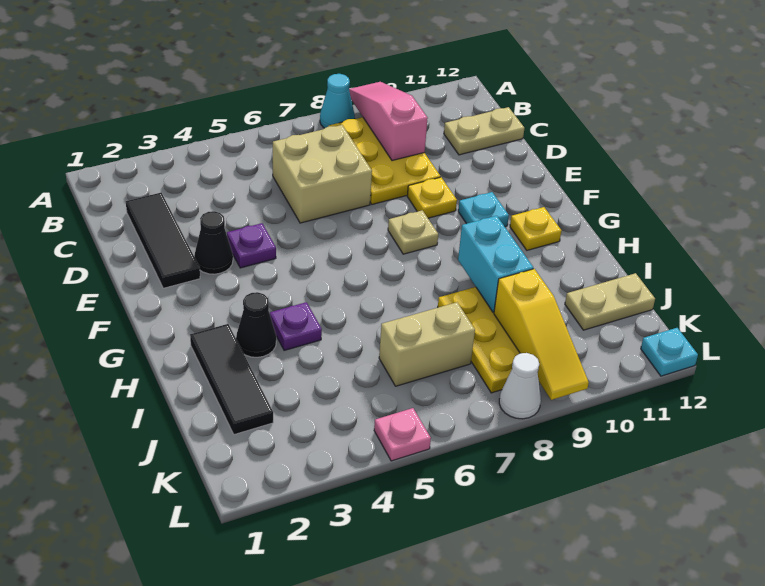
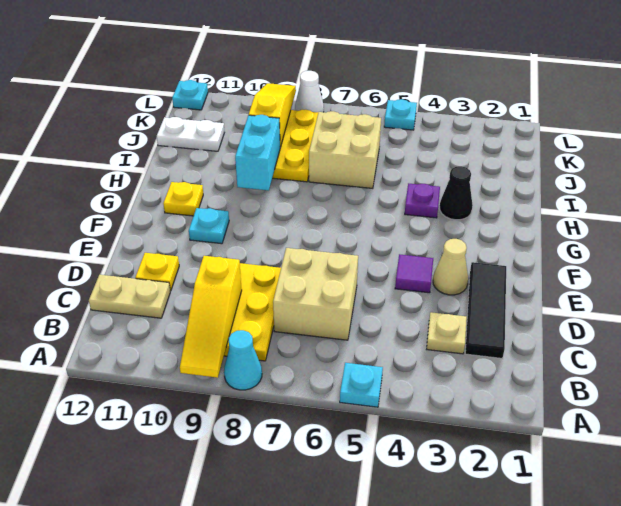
none -> cyan 1x1 plate [340,363,383,407]
pink 1x3 slope [349,82,428,161] -> yellow 1x3 slope [180,256,242,378]
black 1x1 cone [194,211,233,274] -> tan 1x1 cone [433,239,468,295]
purple 1x1 plate [227,223,276,268] -> purple 1x1 tile [395,254,433,293]
yellow 1x1 plate [407,177,457,218] -> yellow 1x1 plate moved to [135,253,179,291]
tan 1x1 plate [388,210,438,254] -> tan 1x1 plate moved to [427,312,467,354]
black 1x3 tile [190,324,273,435] -> none
tan 1x2 brick [379,302,475,386] -> tan 2x2 brick [309,111,381,188]
tan 1x2 plate [565,273,655,330] -> white 1x2 plate [157,117,224,151]
pink 1x1 plate [374,408,431,461] -> cyan 1x1 plate [384,99,417,130]

